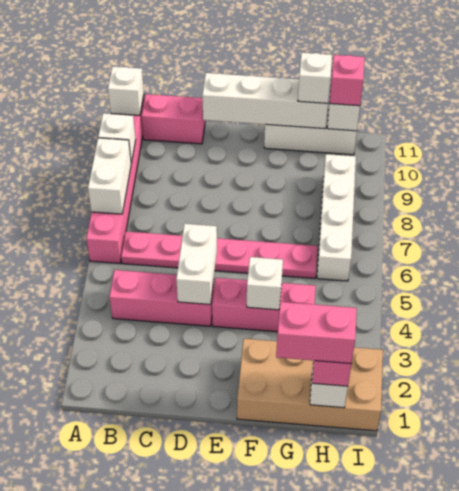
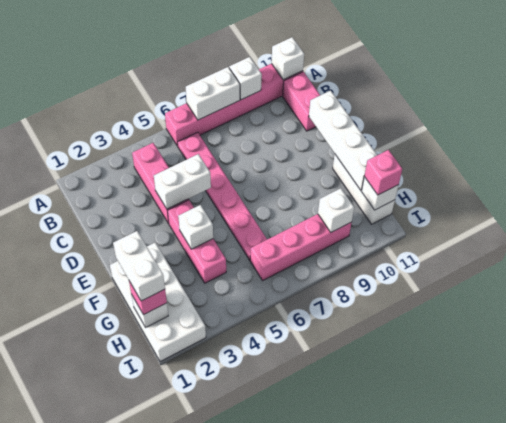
tan 2x4 brick [237,339,383,431] -> white 2x4 brick [110,243,206,362]
pink 1x2 brick [276,302,357,364] -> white 1x2 brick [113,231,165,301]
white 1x1 brick [298,53,332,103] -> white 1x1 brick moved to [318,188,354,232]
white 1x4 brick [317,154,356,281] -> pink 1x4 brick [250,214,352,280]

